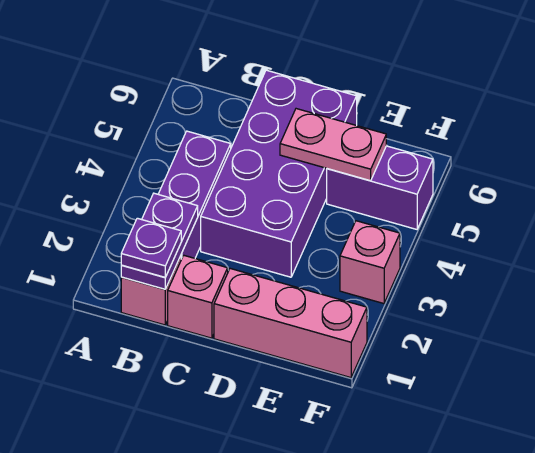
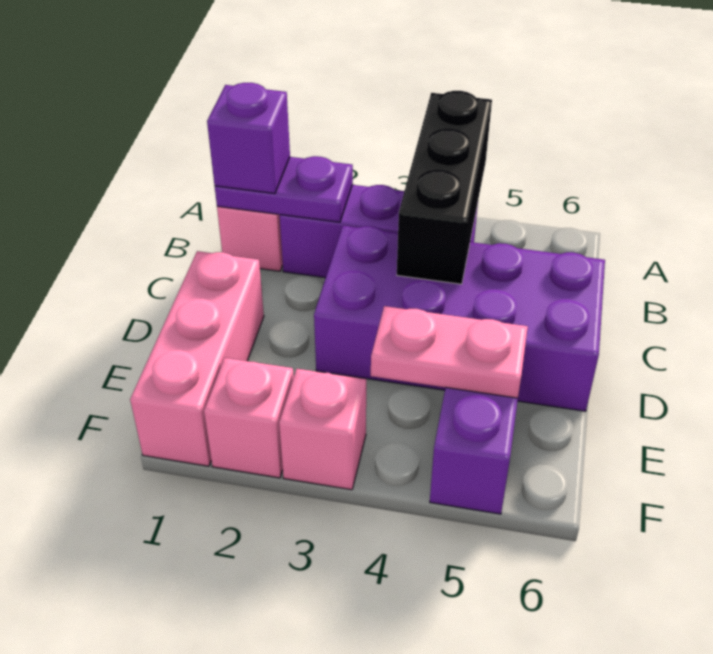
none -> black 1x3 brick [397,91,492,284]
purple 1x1 plate [121,218,181,277] -> purple 1x1 brick [207,83,290,194]
pink 1x1 brick [168,255,228,338] -> pink 1x1 brick moved to [204,358,294,478]
pink 1x2 plate [280,109,386,181] -> pink 1x2 plate turned to [371,306,528,398]

